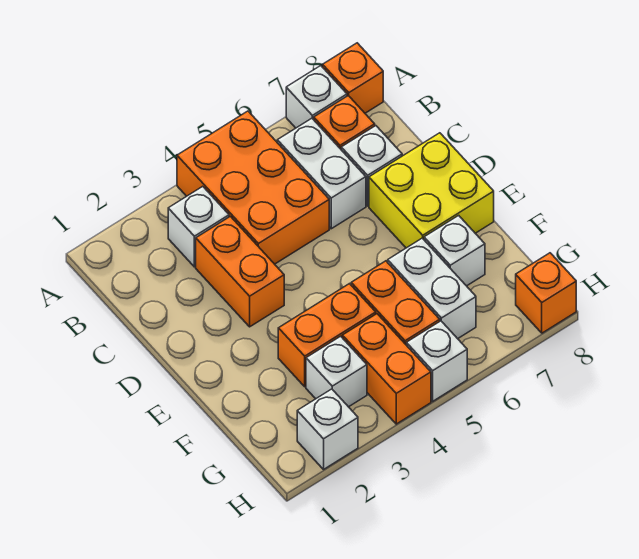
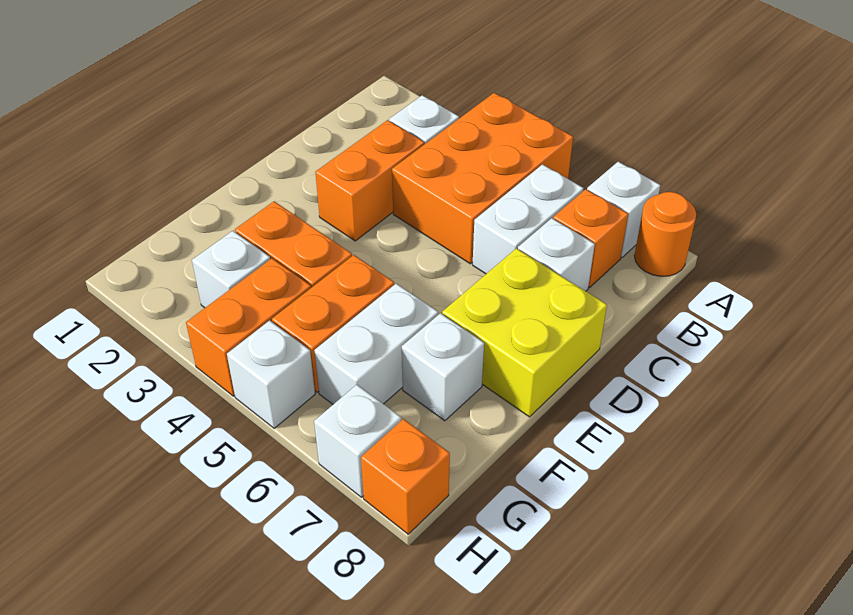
orange 1x1 brick [323,43,383,113] -> orange 1x1 round brick [634,192,696,276]
white 1x1 brick [297,389,358,469] -> white 1x1 brick moved to [314,385,401,497]

